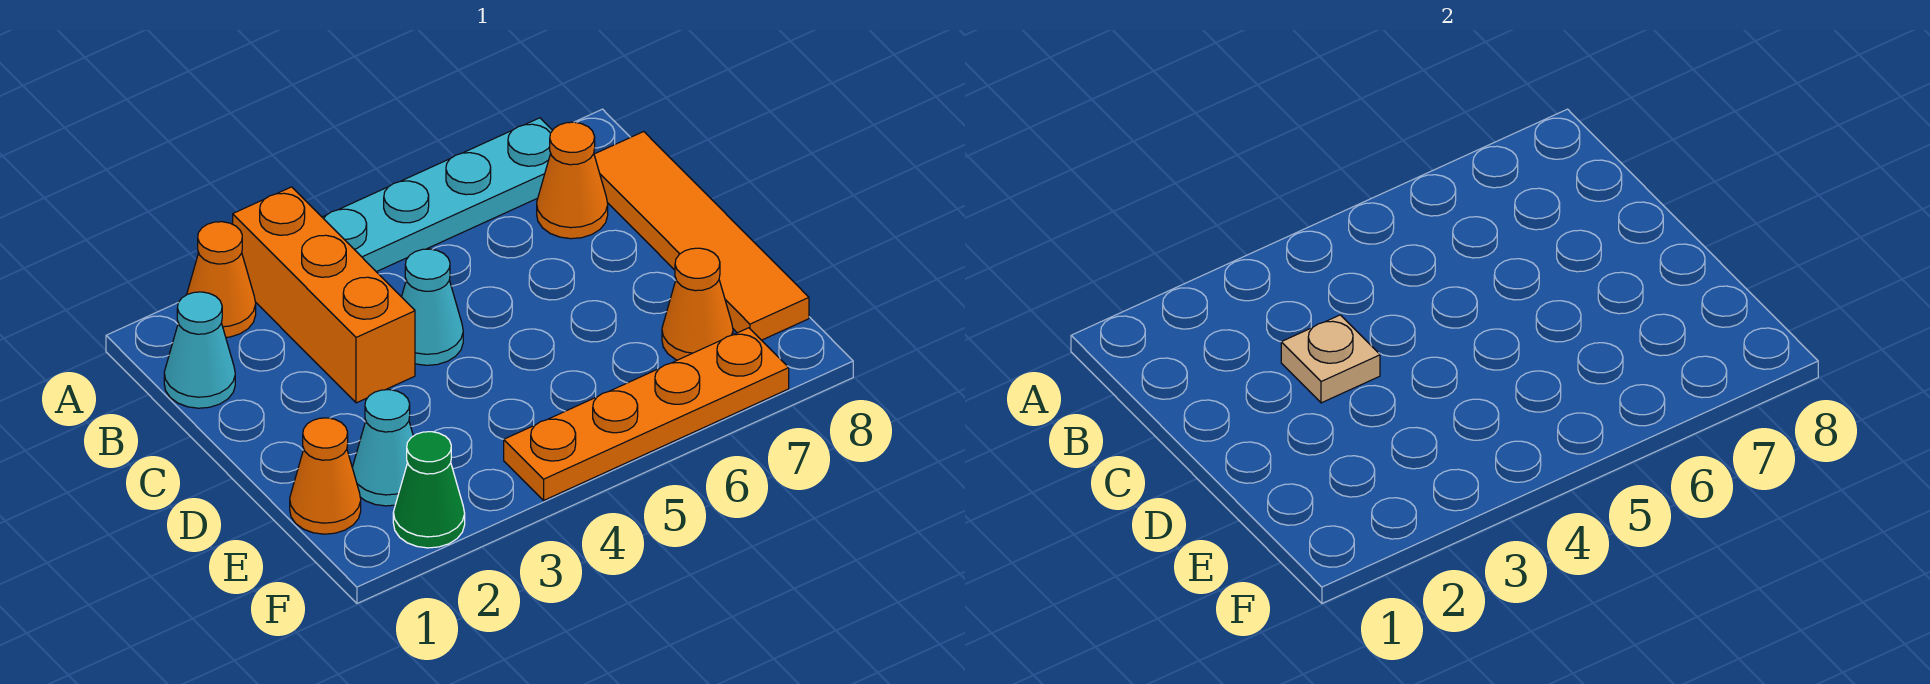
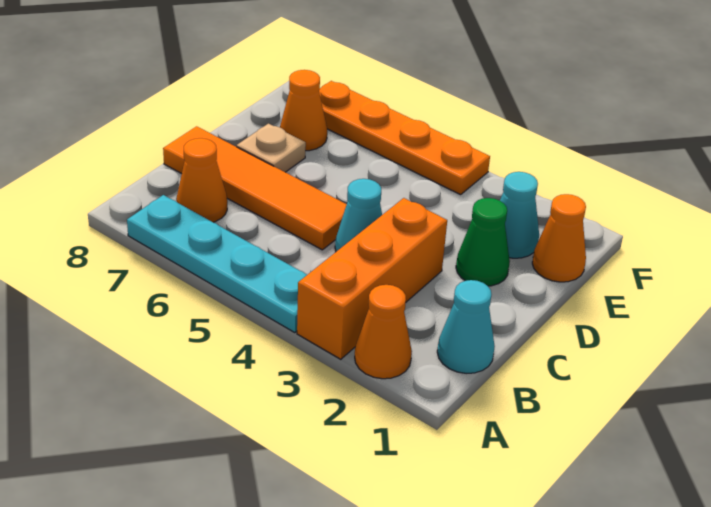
orange 1x4 tile [594,132,809,340] -> orange 1x4 tile turned to [163,126,347,250]
tan 1x1 plate [1281,315,1380,403] -> tan 1x1 plate moved to [237,124,306,172]
green 1x1 cone [393,432,465,548] -> green 1x1 cone moved to [456,198,510,286]

